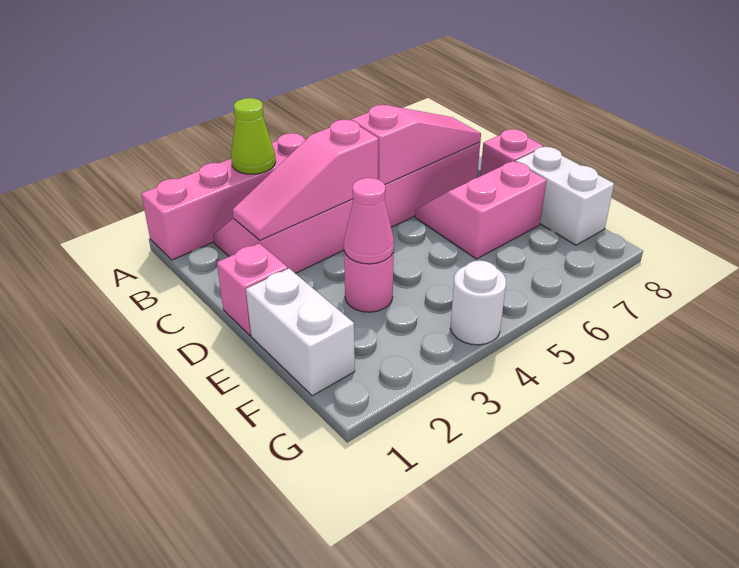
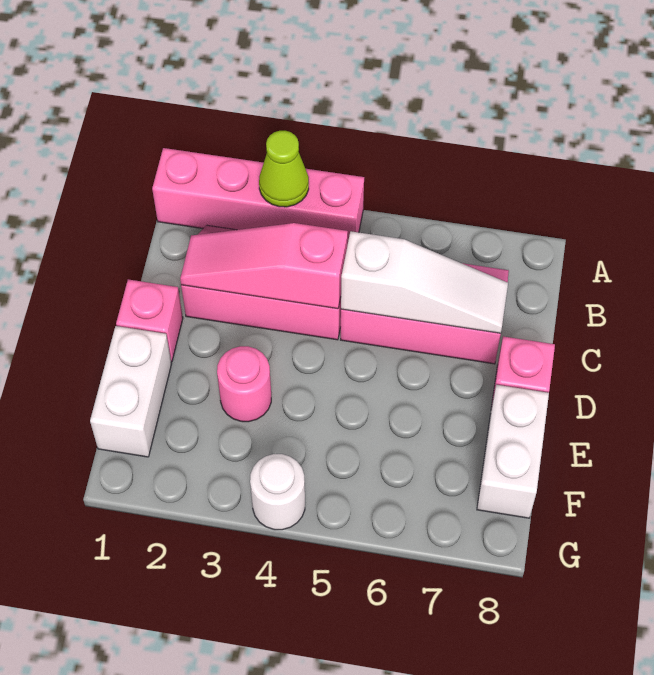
pink 1x3 slope [351,105,481,184] -> white 1x3 slope [341,231,508,333]
pink 2x2 slope [415,161,547,259] -> none
pink 1x1 cone [344,178,394,264] -> none

